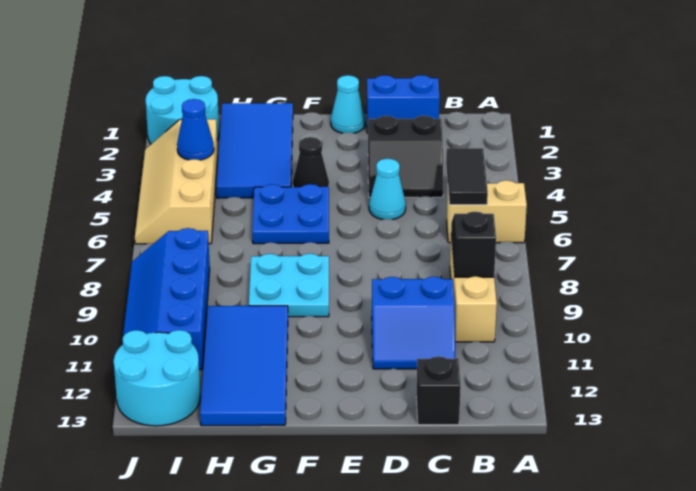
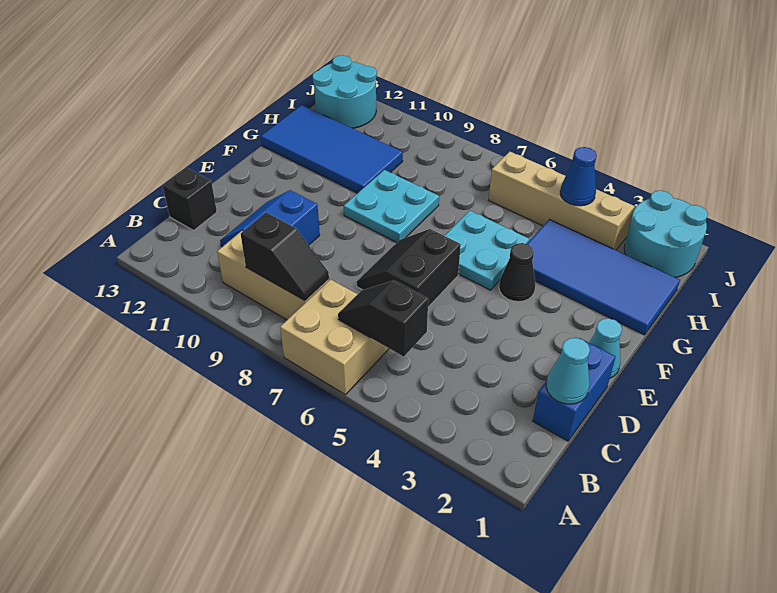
tan 1x2 brick [447,180,527,243] -> tan 2x2 brick [280,279,389,395]
black 1x2 tile [446,148,488,205] -> black 1x2 slope [338,280,428,356]
black 2x2 slope [368,116,443,198] -> black 2x2 slope moved to [357,229,461,307]
cyan 1x1 cone [369,159,406,220] -> cyan 1x1 cone moved to [546,338,590,404]
blue 2x2 plate [252,184,329,244] -> cyan 2x2 plate [445,211,529,290]
blue 2x4 slope [122,228,210,370] -> none

